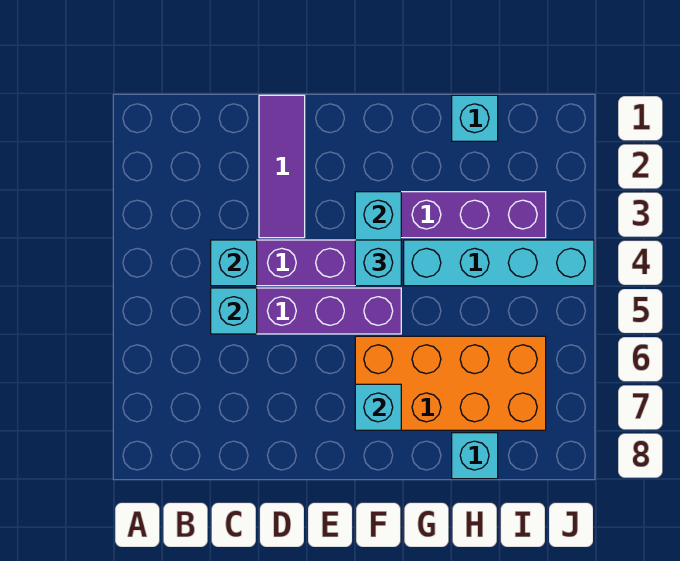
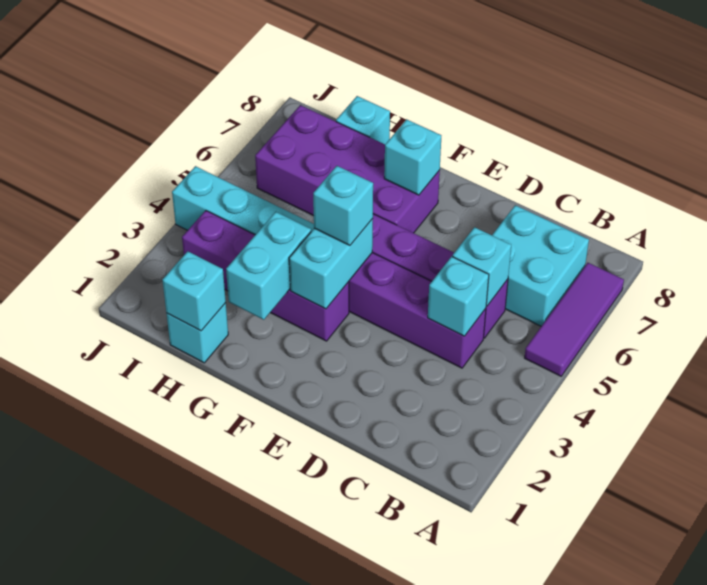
none -> cyan 2x2 brick [492,205,589,326]
purple 1x3 tile [259,95,305,238] -> purple 1x3 tile moved to [525,263,624,376]
orange 2x4 brick [355,336,546,430] -> purple 2x4 brick [255,105,440,233]
none -> cyan 1x2 brick [226,212,311,320]
none -> cyan 1x1 brick [162,251,226,331]

